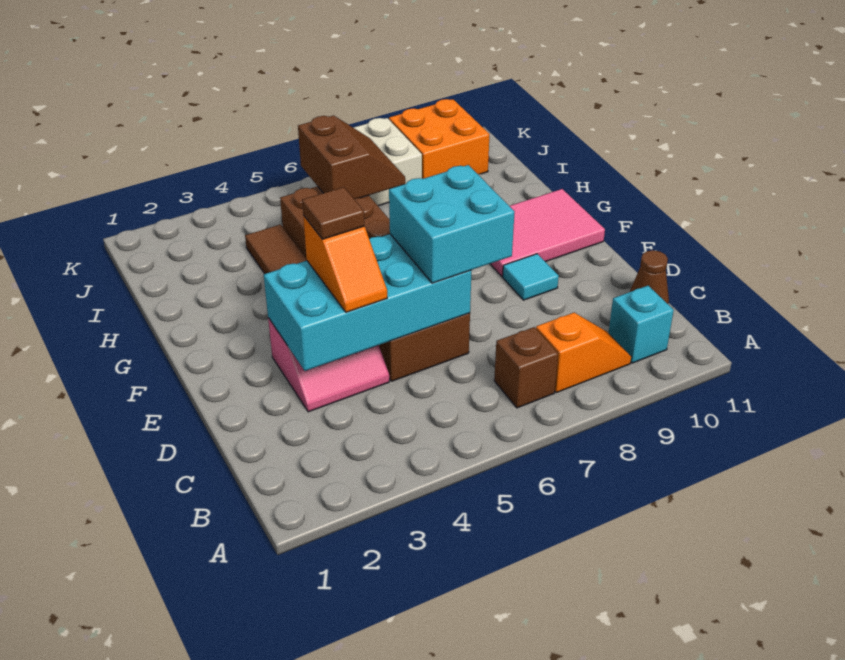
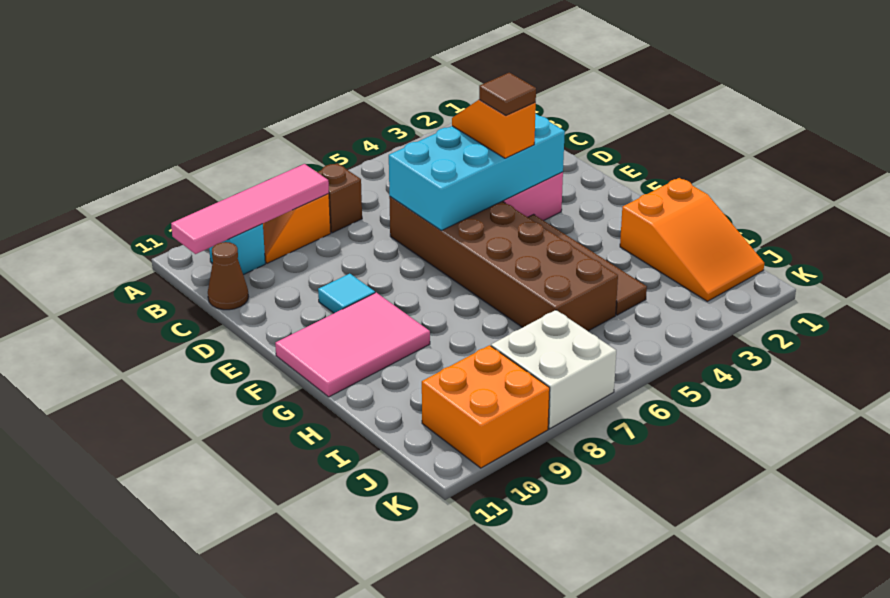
none -> pink 1x4 tile [171,164,329,254]
cyan 2x2 brick [389,165,514,283] -> none
none -> orange 2x3 slope [620,178,764,301]
brown 2x2 slope [298,116,405,199] -> none

